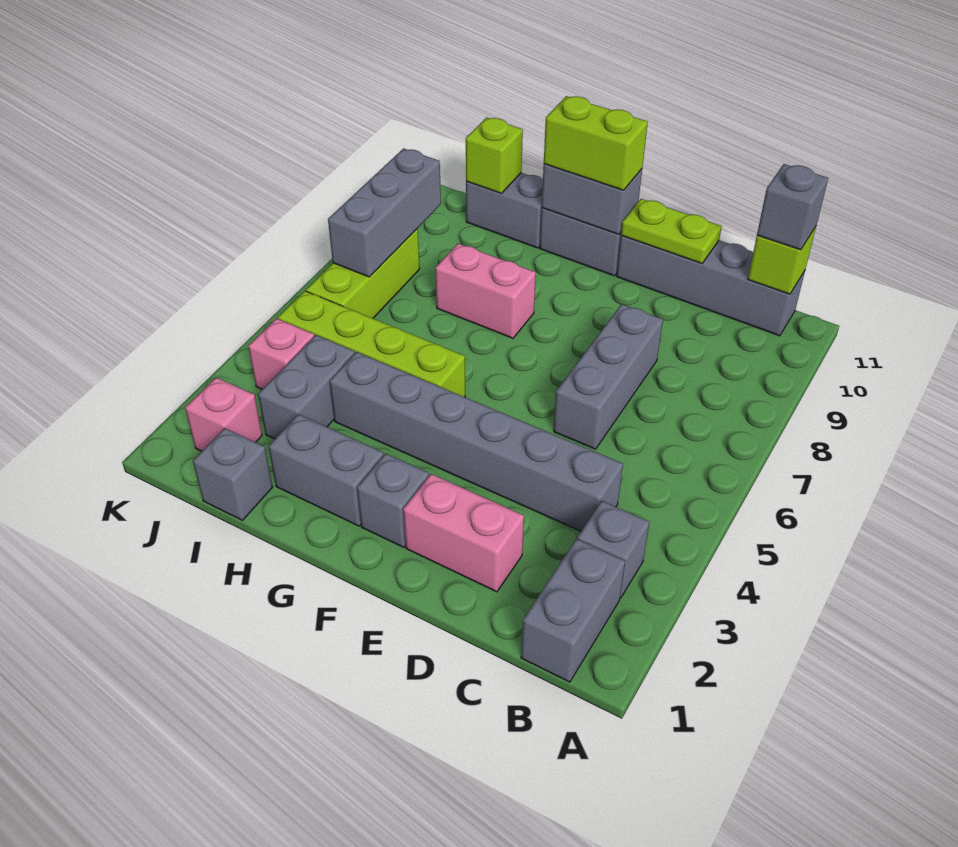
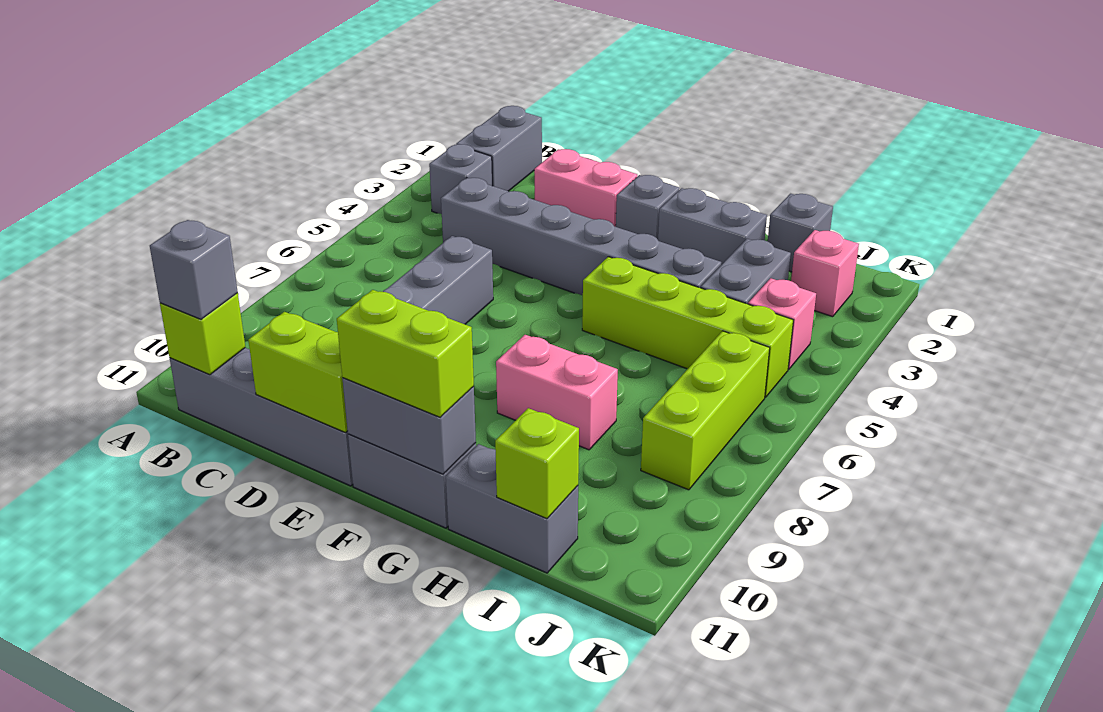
lime 1x2 plate [621,199,722,263] -> lime 1x2 brick [248,312,348,433]
grey 1x3 brick [328,148,441,277] -> none

